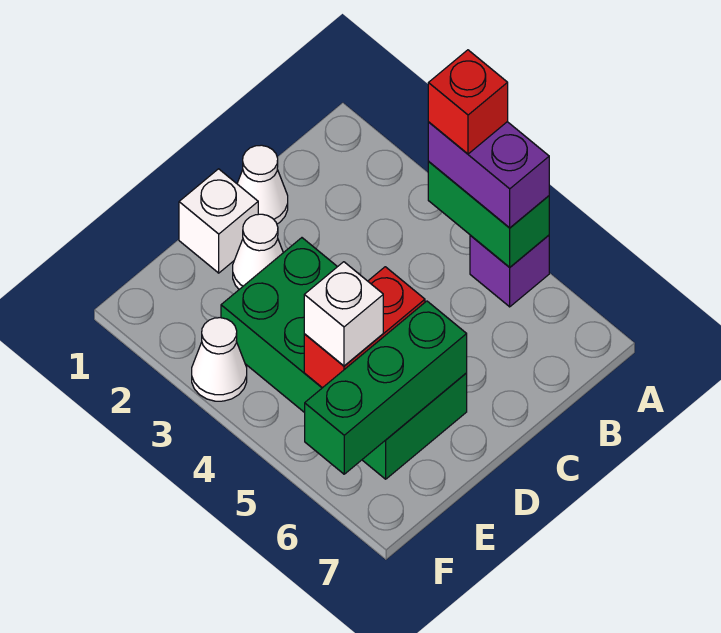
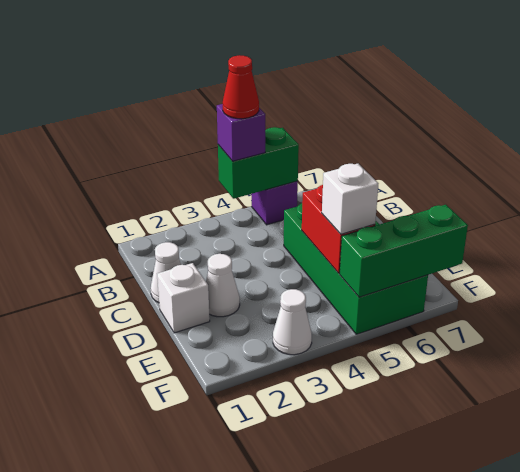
purple 1x2 brick [428,122,549,228] -> purple 1x1 brick [217,104,265,161]
red 1x1 brick [428,50,508,154] -> red 1x1 cone [223,55,259,119]
green 2x4 brick [221,238,467,479] -> green 2x4 brick turned to [284,203,428,334]
green 1x3 brick [305,301,467,474] -> green 1x3 brick turned to [340,205,468,297]

